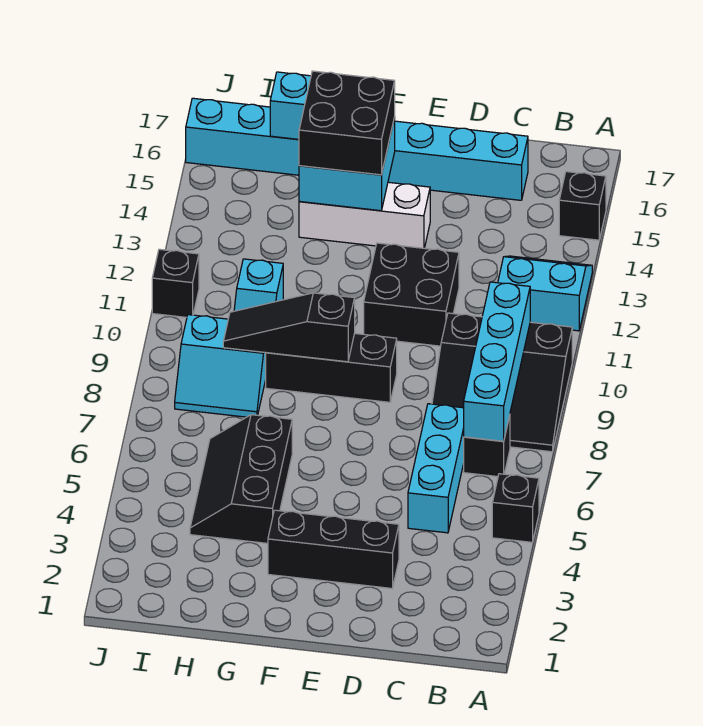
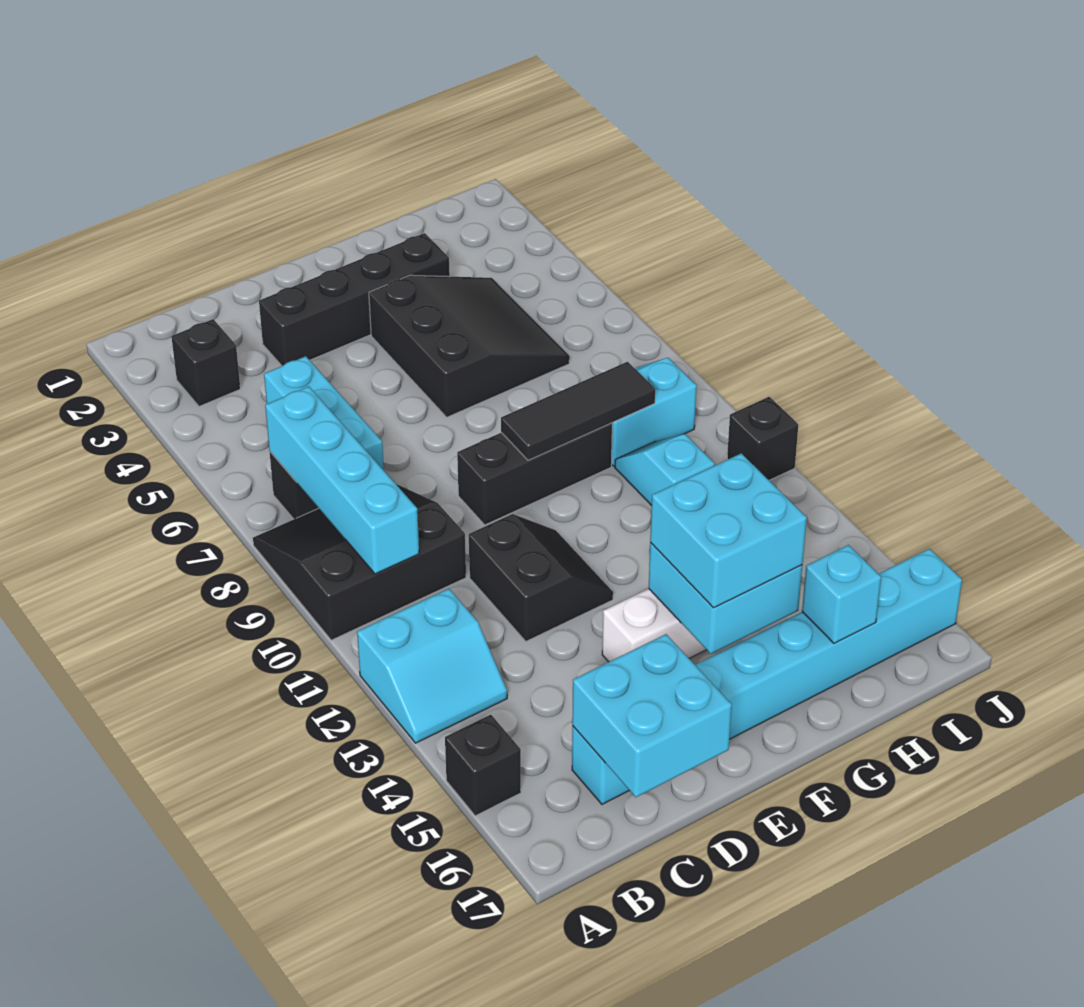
black 1x1 brick [492,474,539,542] -> black 1x1 brick moved to [171,319,240,406]
none -> cyan 2x2 brick [572,634,732,797]
black 1x3 brick [268,510,399,588] -> black 1x4 brick [259,233,450,366]
black 2x2 brick [364,243,459,346] -> black 2x2 slope [469,514,613,641]
black 1x3 slope [223,293,355,362] -> black 1x3 tile [501,362,655,460]
black 2x2 brick [299,71,395,175] -> cyan 2x2 brick [650,453,807,608]
black 2x3 slope [190,415,292,543] -> black 3x3 slope [369,275,570,417]

